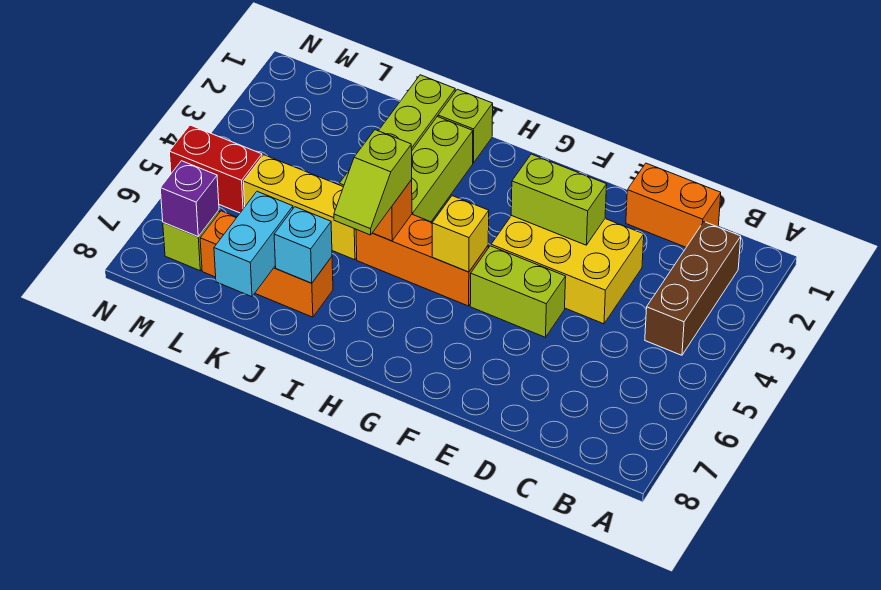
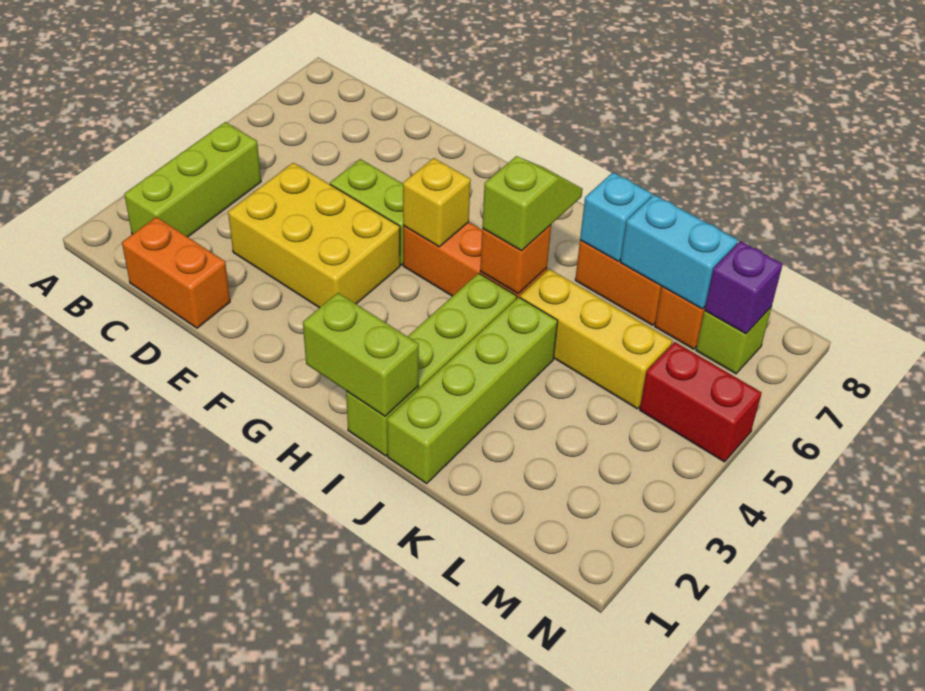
brown 1x3 brick [645,222,741,355] -> lime 1x3 brick [124,122,261,237]
lime 1x2 brick [511,154,607,245] -> lime 1x2 brick moved to [303,293,419,416]
cyan 1x2 brick [214,191,293,297] -> cyan 1x2 brick turned to [620,195,738,309]

